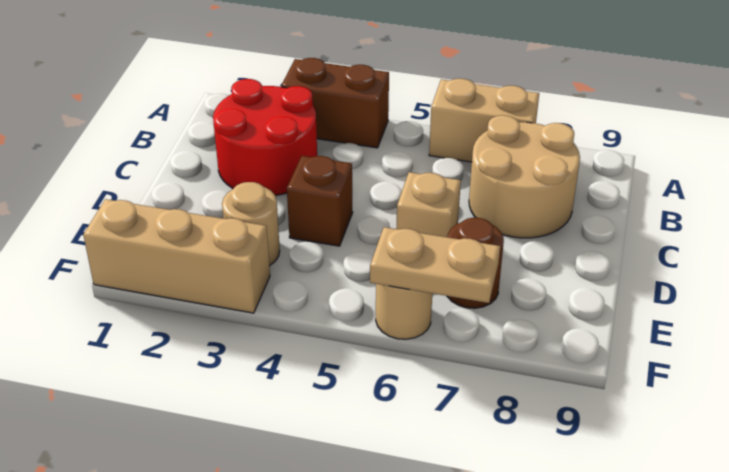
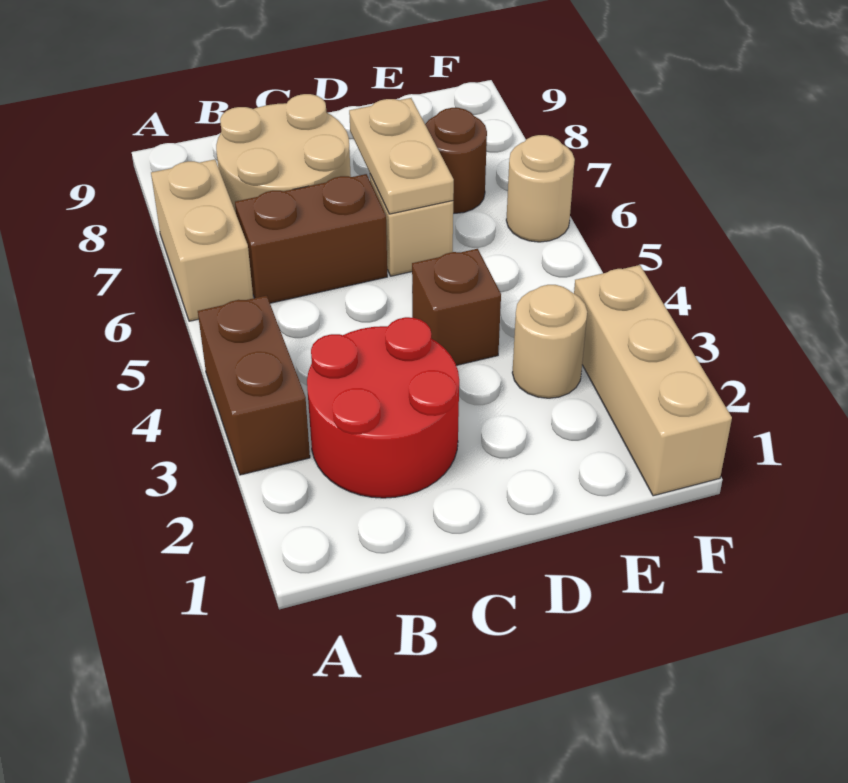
none -> brown 1x2 brick [235,174,387,303]
tan 1x2 plate [370,227,500,303] -> tan 1x2 plate moved to [349,98,454,214]

